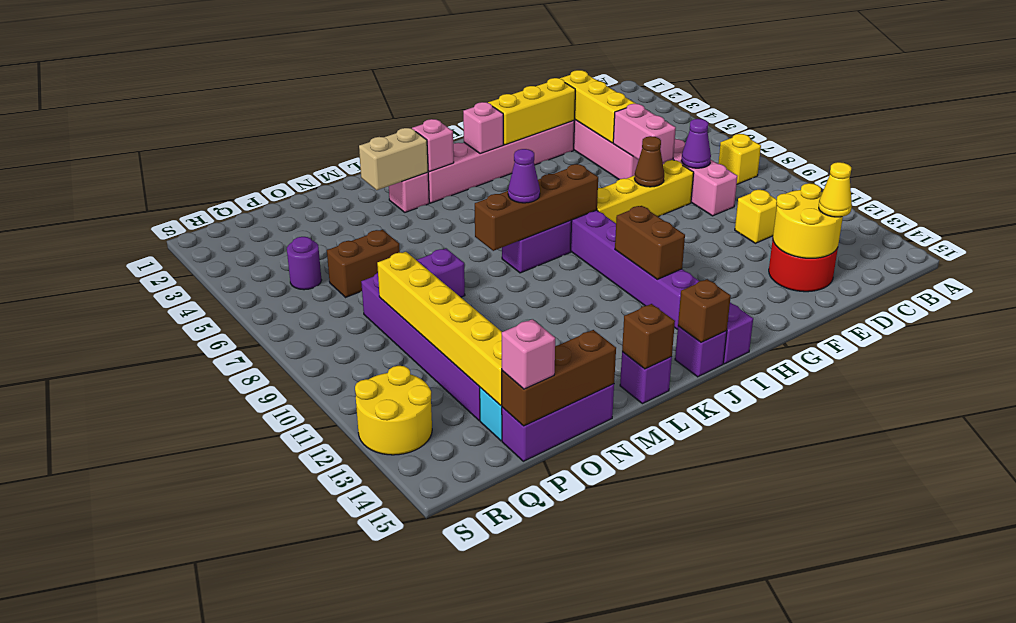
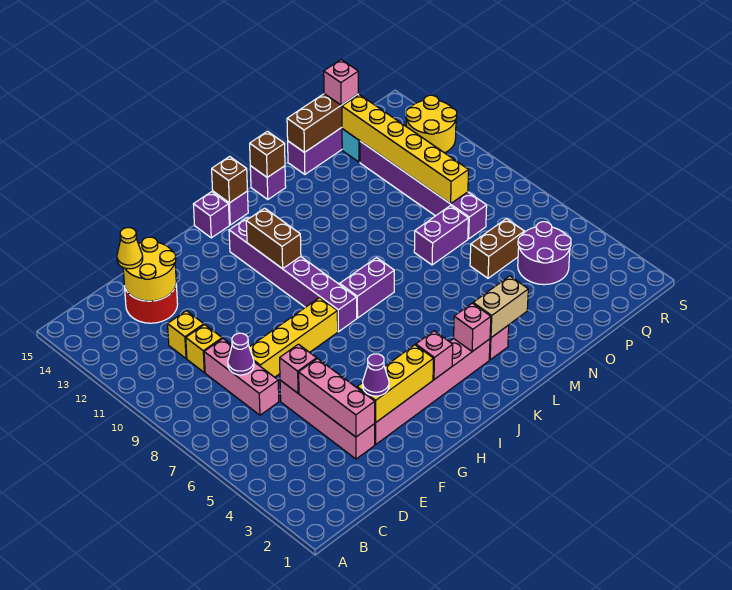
yellow 1x1 brick [718,134,761,184] -> yellow 1x1 brick moved to [186,324,222,372]
yellow 1x3 brick [560,70,636,143] -> pink 1x3 brick [299,359,375,437]
pink 1x2 brick [613,104,676,163] -> pink 1x1 brick [280,344,317,393]
brown 1x1 cone [634,136,664,187] -> none
brown 1x4 brick [475,164,598,251] -> none
purple 1x1 cone [508,149,540,203] -> purple 1x1 cone moved to [363,354,389,396]
purple 1x1 round brick [287,237,322,290] -> purple 2x2 round brick [518,222,571,285]

